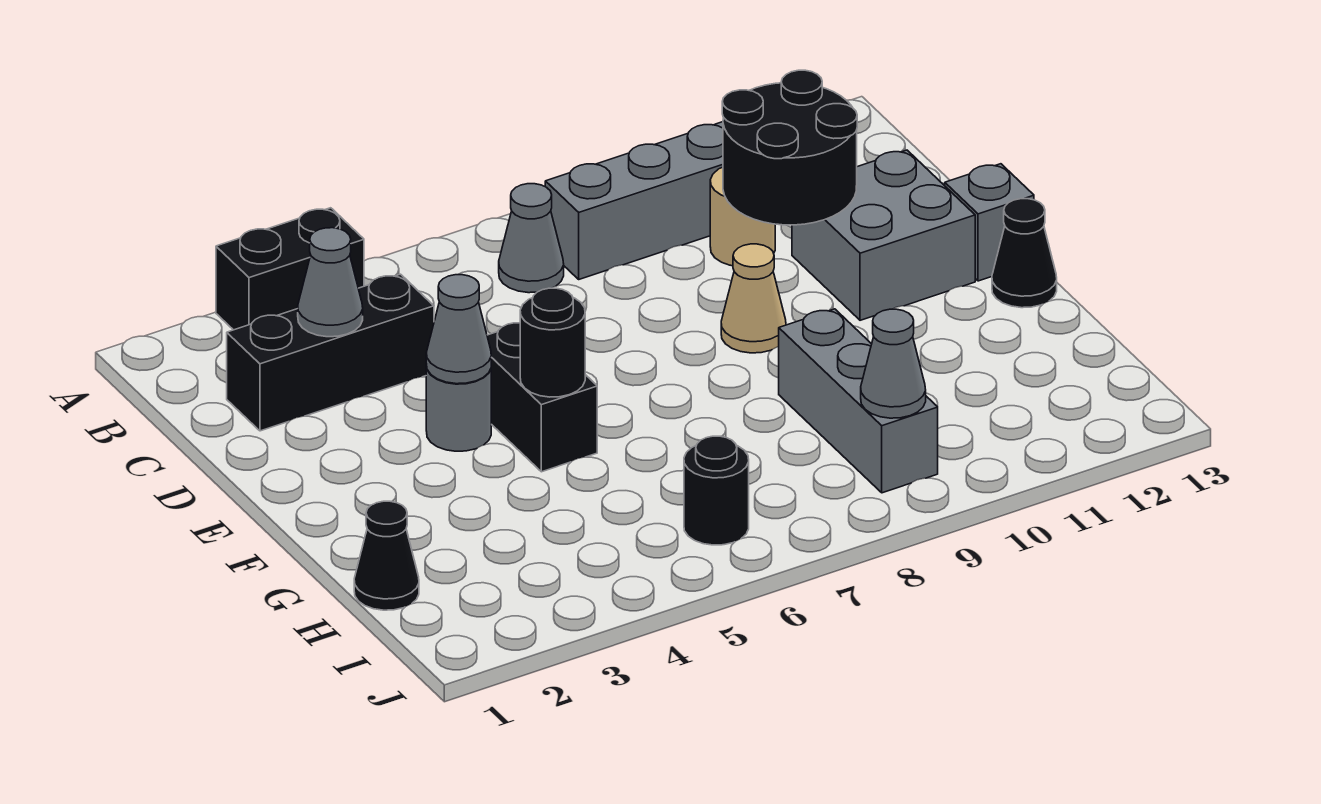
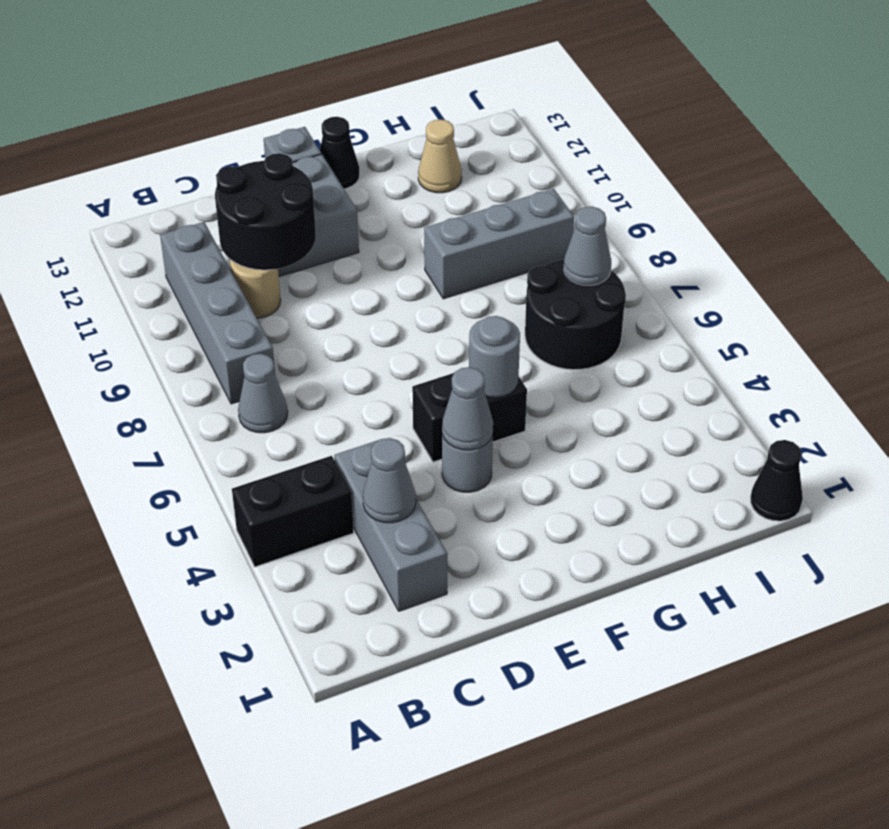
black 1x2 brick [216,208,364,330] -> black 1x2 brick turned to [232,456,354,567]
black 1x3 brick [227,274,434,431] -> grey 1x3 brick [334,440,447,611]
tan 1x1 cone [721,244,786,353] -> tan 1x1 cone moved to [418,119,462,193]
black 1x1 round brick [520,288,585,397] -> grey 1x1 round brick [469,316,520,398]
black 1x1 cone [354,501,419,610] -> black 1x1 cone moved to [751,440,803,521]
black 1x1 round brick [684,436,749,545] -> black 2x2 round brick [525,260,626,370]
grey 1x1 cone [861,309,926,418] -> grey 1x1 cone moved to [564,207,611,285]

